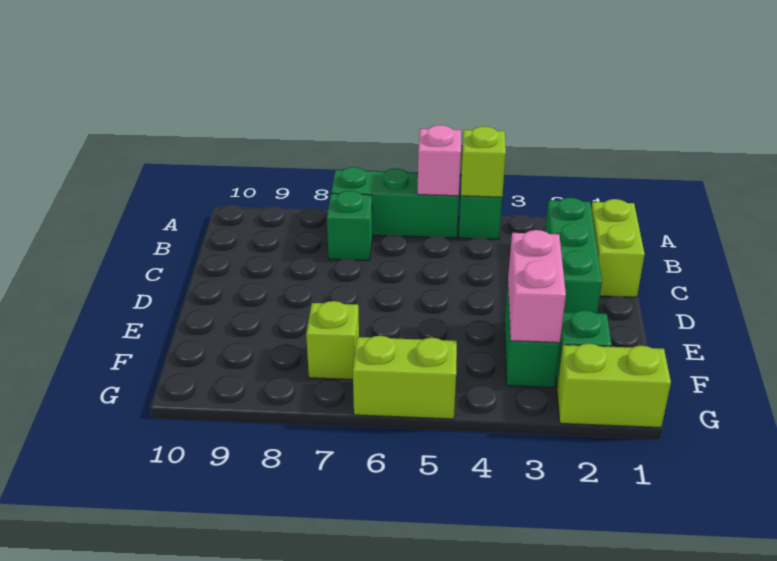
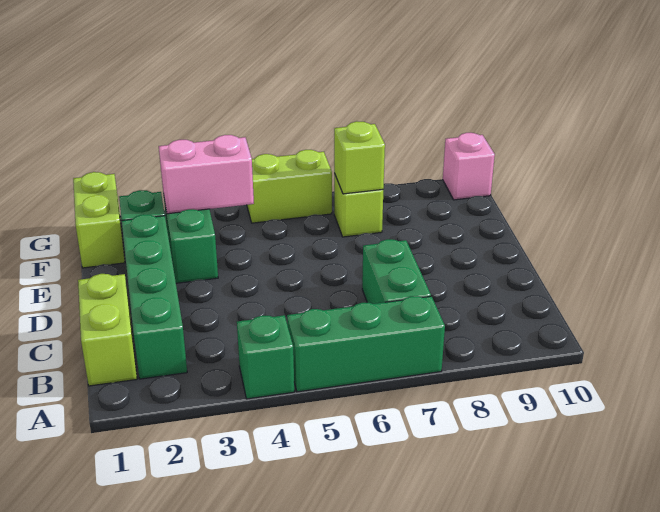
lime 1x1 brick [461,126,506,197] -> lime 1x1 brick moved to [334,121,385,194]
pink 1x1 brick [418,125,461,196] -> pink 1x1 brick moved to [443,133,495,200]
green 1x3 brick [545,198,602,313] -> green 1x4 brick [122,214,187,379]
green 1x1 brick [327,191,372,261] -> green 1x2 brick [362,239,431,304]
pink 1x2 brick [508,230,566,343] -> pink 1x2 brick turned to [159,135,254,214]
lime 1x2 brick [557,344,671,428] -> lime 1x2 brick turned to [73,172,125,268]

